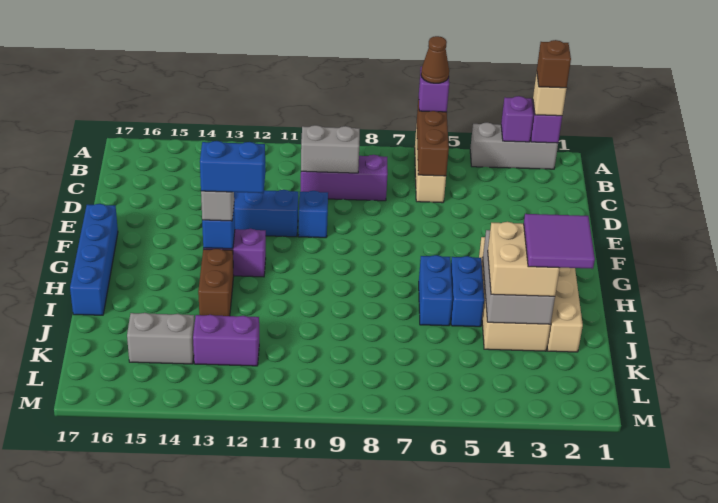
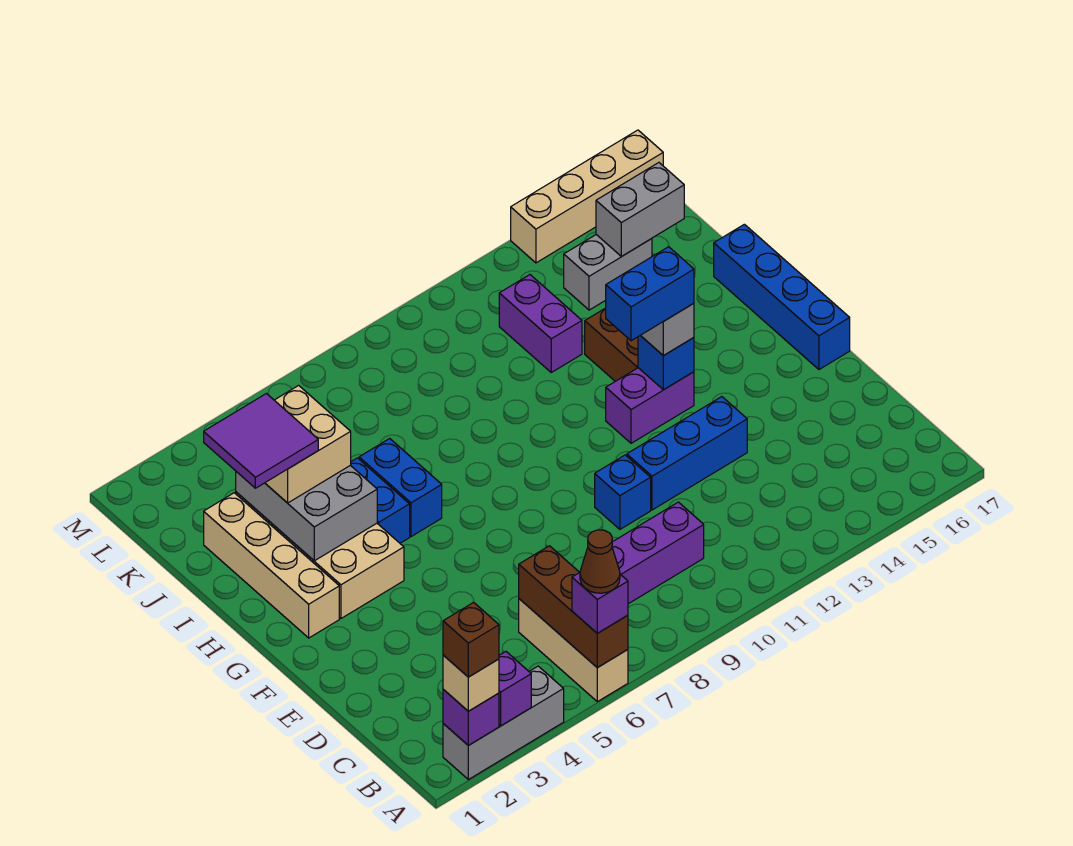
grey 1x2 brick [301,125,360,173] -> grey 1x2 brick moved to [596,163,684,256]
purple 1x2 brick [193,315,259,366] -> purple 1x2 brick turned to [499,275,582,372]
none -> tan 1x4 brick [511,130,663,263]

